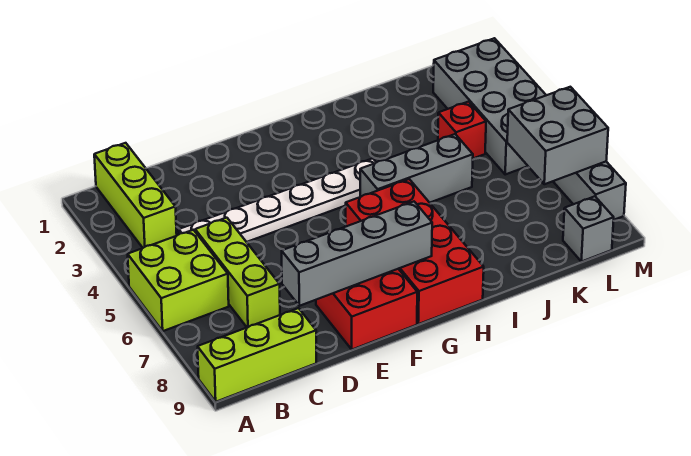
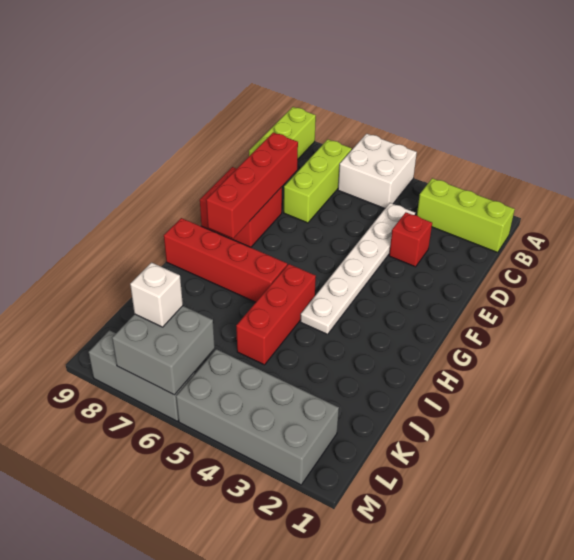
lime 2x2 brick [128,230,229,331] -> white 2x2 brick [338,134,417,208]
lime 1x3 brick [195,218,280,327] -> lime 1x3 brick turned to [284,139,352,223]
grey 1x4 brick [282,202,432,306] -> red 1x4 brick [206,132,298,238]
red 2x4 brick [346,179,484,324] -> red 1x4 brick [164,218,287,302]
grey 1x3 brick [360,134,473,203] -> red 1x3 brick [236,264,316,365]
red 1x1 brick [438,102,486,158] -> red 1x1 brick moved to [389,212,432,267]
none -> white 1x1 brick [130,263,183,327]
grey 1x1 brick [563,196,614,262] -> none

